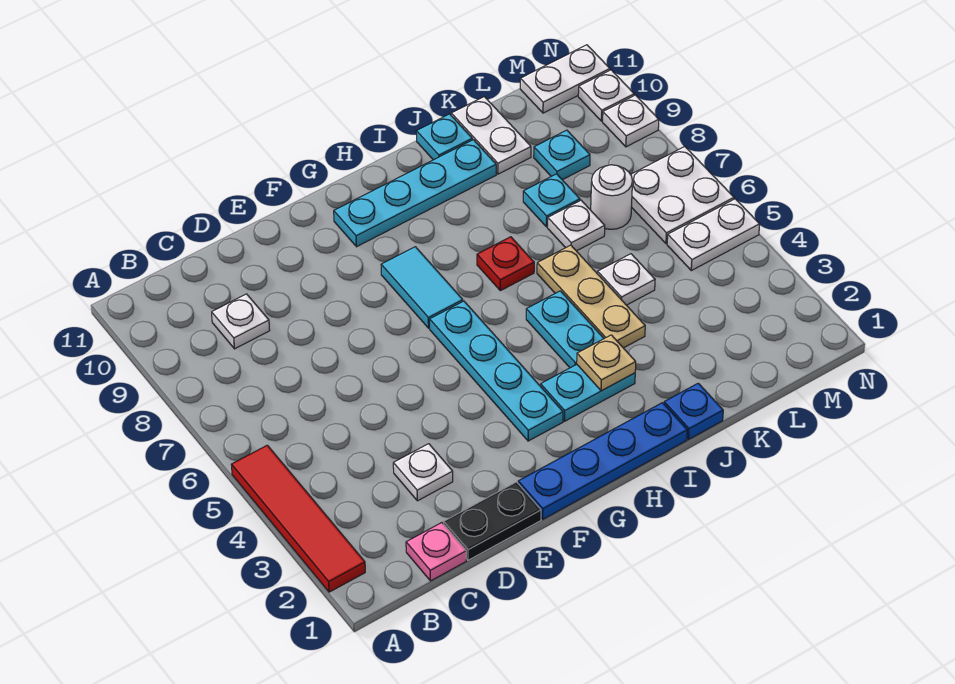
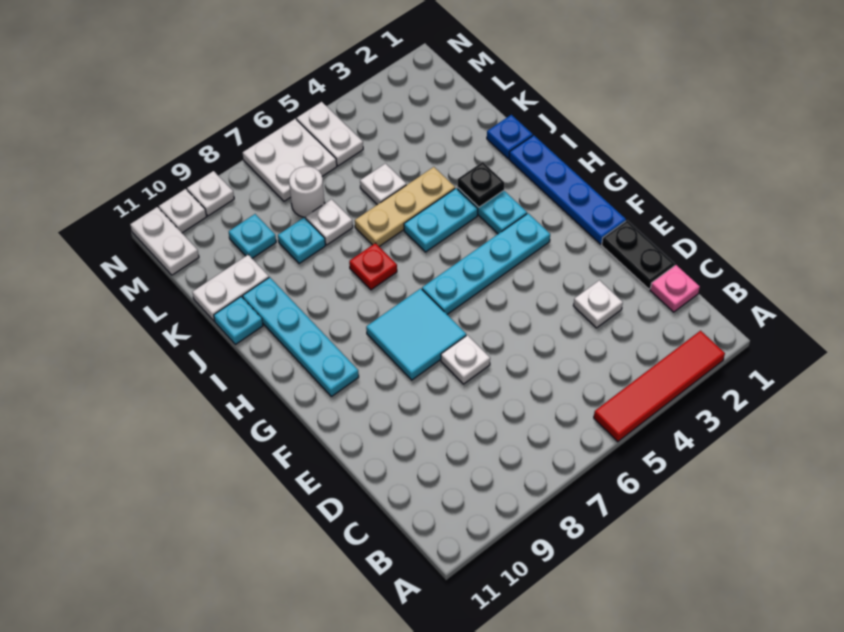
white 1x1 plate [212,294,270,349] -> white 1x1 plate moved to [441,335,490,384]
cyan 1x2 tile [381,247,463,328] -> cyan 2x2 tile [366,288,466,380]
tan 1x1 plate [577,335,636,391] -> black 1x1 plate [457,162,504,207]

